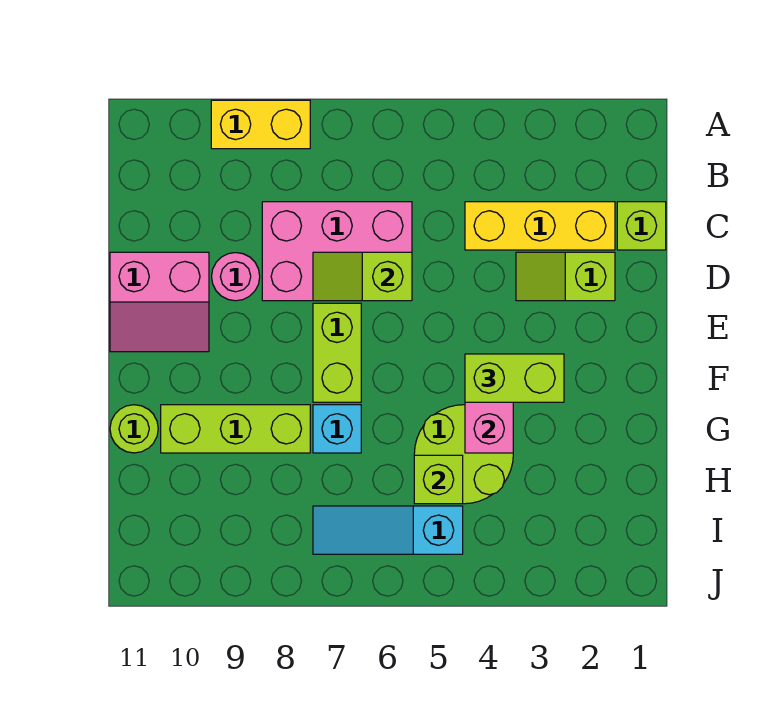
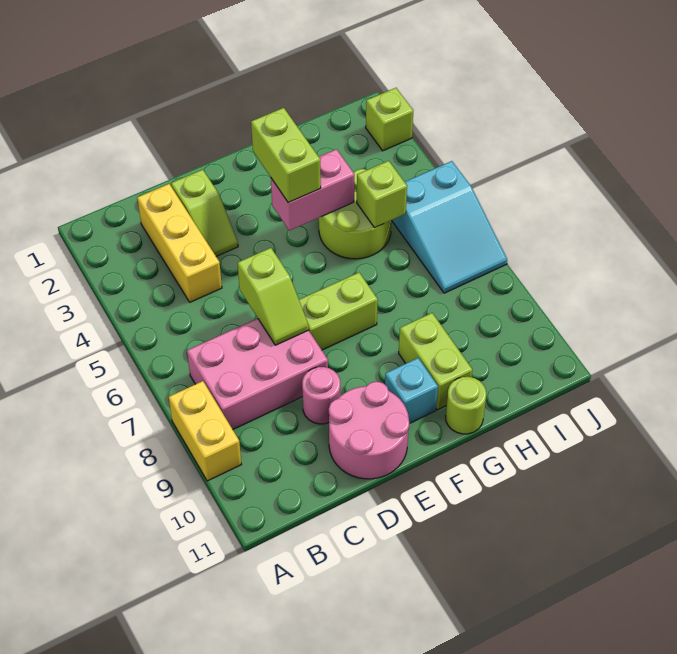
lime 1x1 brick [617,202,666,250] -> lime 1x1 brick moved to [366,88,413,151]
pink 2x3 brick [262,202,412,301] -> pink 2x3 brick turned to [187,318,328,429]
pink 2x2 slope [110,252,209,352] -> pink 2x2 round brick [329,381,410,479]
cyan 1x1 brick [313,405,361,453] -> cyan 1x1 brick moved to [385,358,438,423]
lime 1x3 brick [161,405,310,453] -> lime 1x2 brick [399,313,472,410]
cyan 1x3 slope [313,506,463,554] -> cyan 2x3 slope [392,161,507,293]

